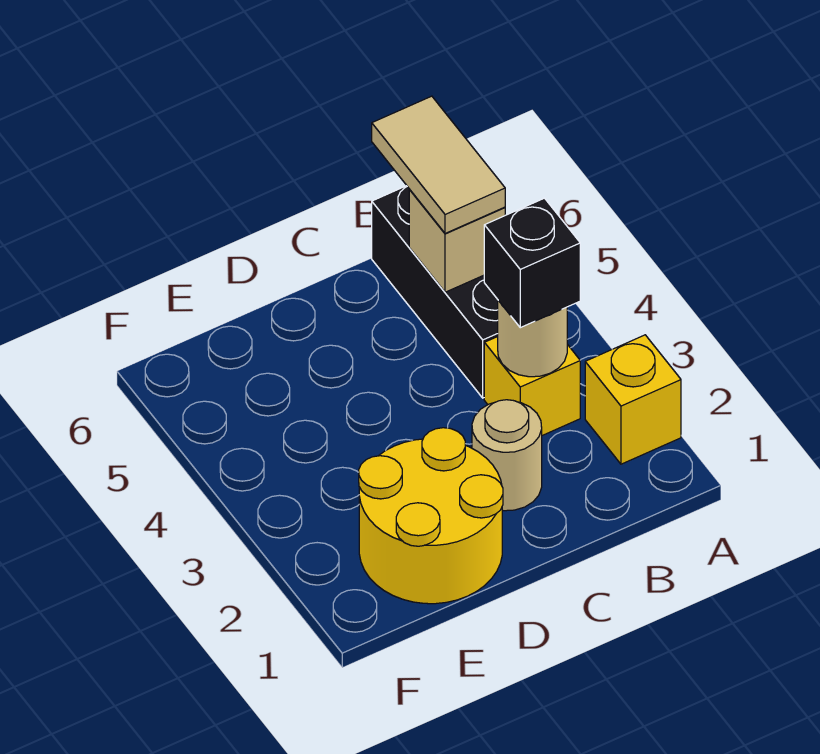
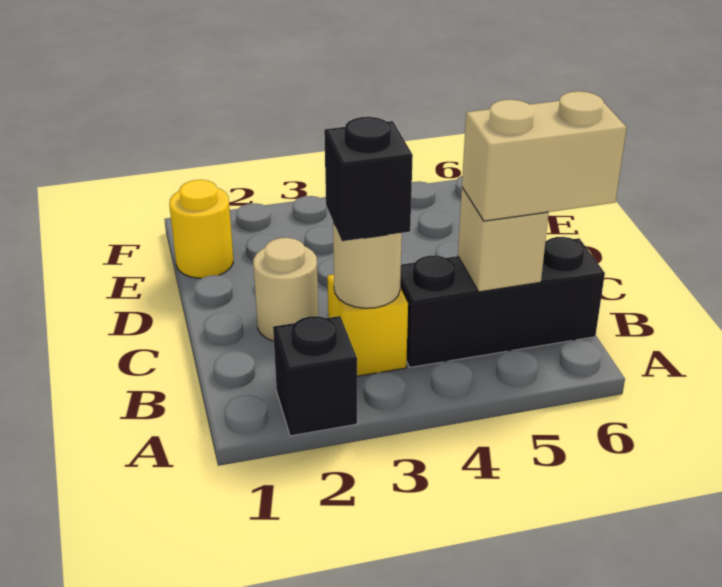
yellow 1x1 brick [585,335,681,464] -> black 1x1 brick [273,316,357,436]
tan 1x2 tile [372,96,505,233] -> tan 1x2 brick [462,91,627,221]
yellow 2x2 round brick [359,428,503,604] -> yellow 1x1 round brick [169,180,233,278]

